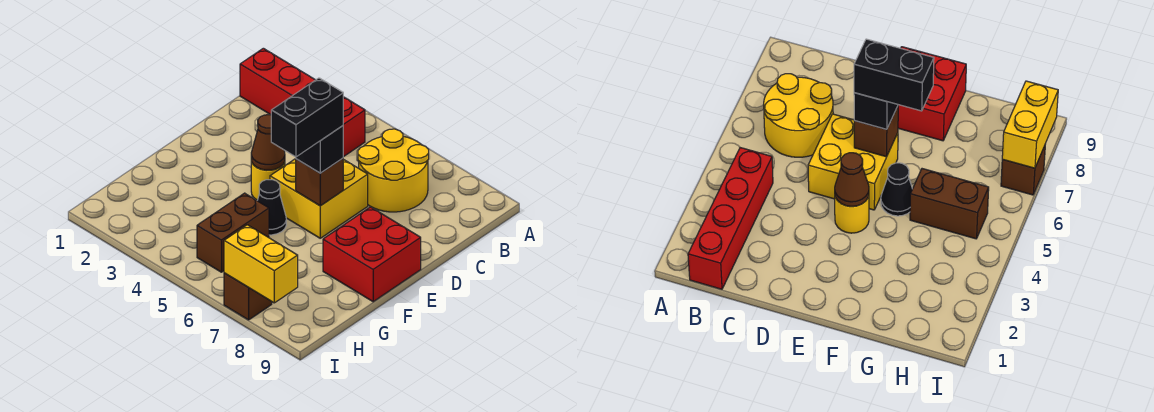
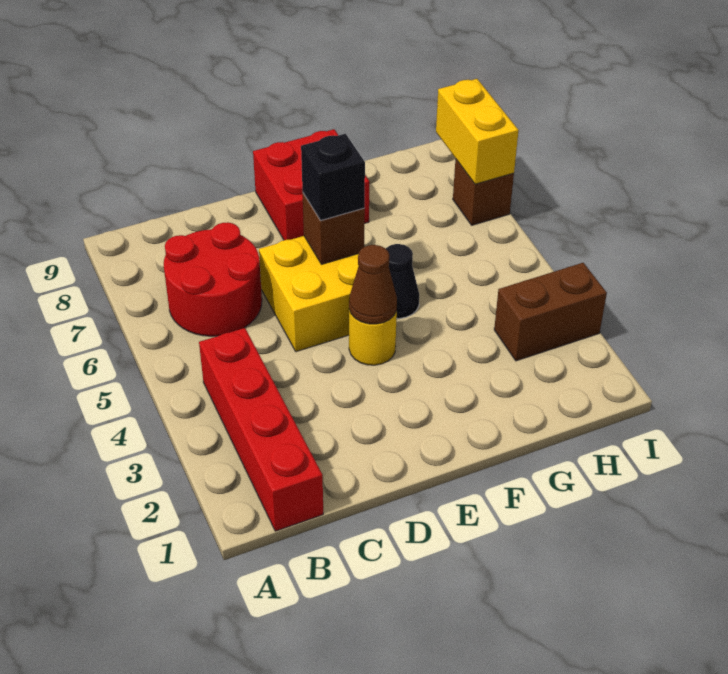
yellow 2x2 round brick [358,129,429,212] -> red 2x2 round brick [164,222,262,336]
black 1x2 brick [271,78,343,157] -> none
brown 1x2 brick [197,193,269,272] -> brown 1x2 brick moved to [494,263,607,361]

